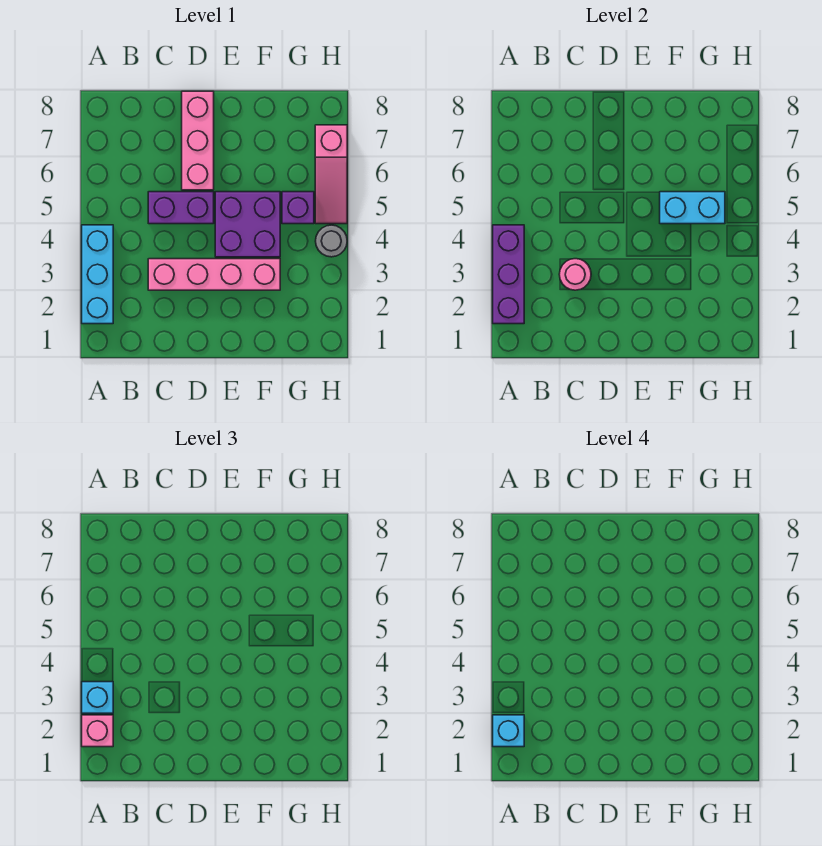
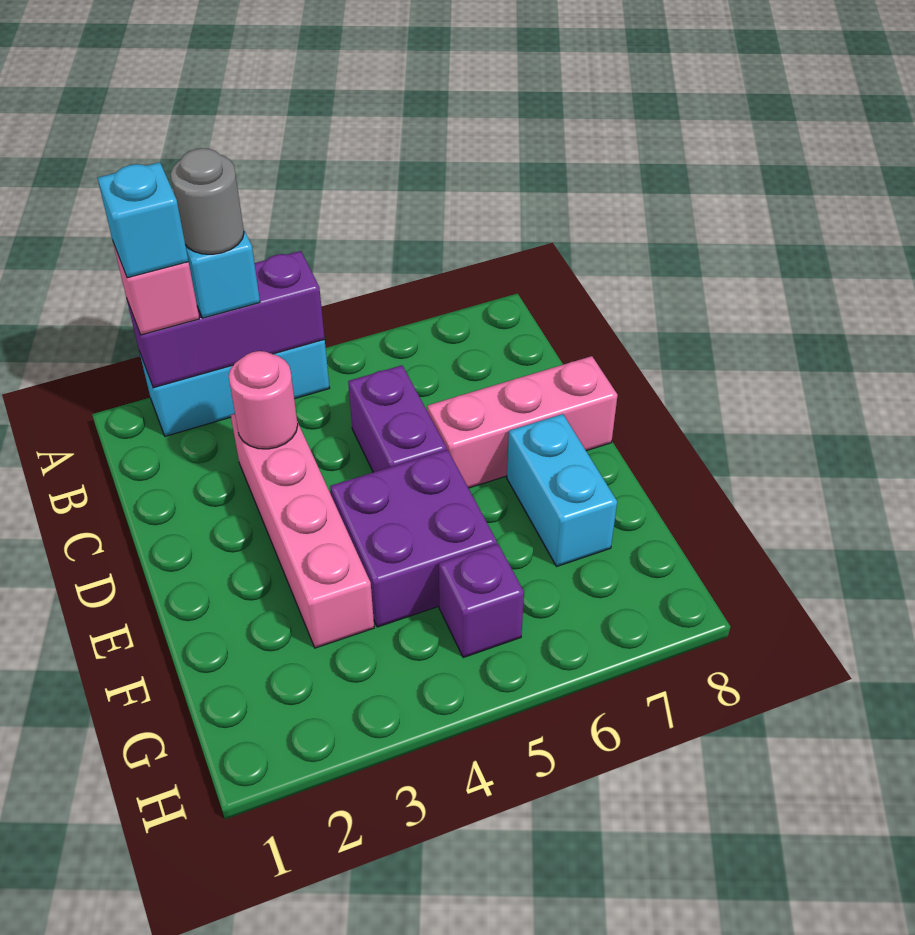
cyan 1x2 brick [660,192,725,224] -> cyan 1x2 brick moved to [507,414,617,566]
grey 1x1 round brick [316,225,347,257] -> grey 1x1 round brick moved to [171,148,244,254]
pink 1x3 slope [315,125,347,224] -> none

